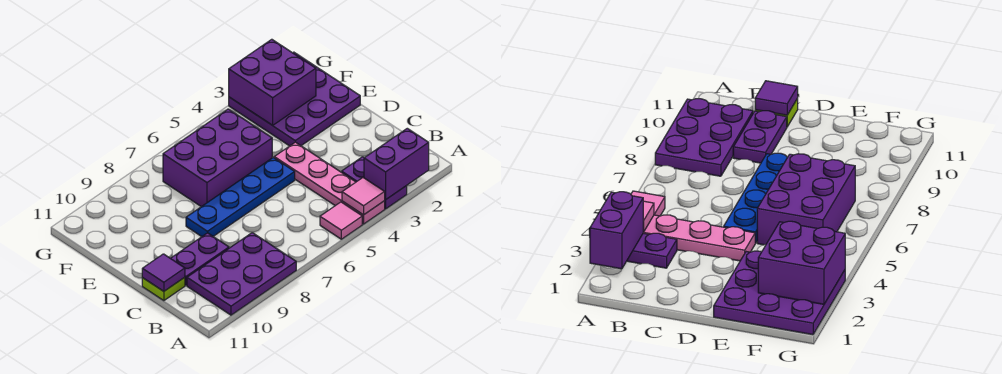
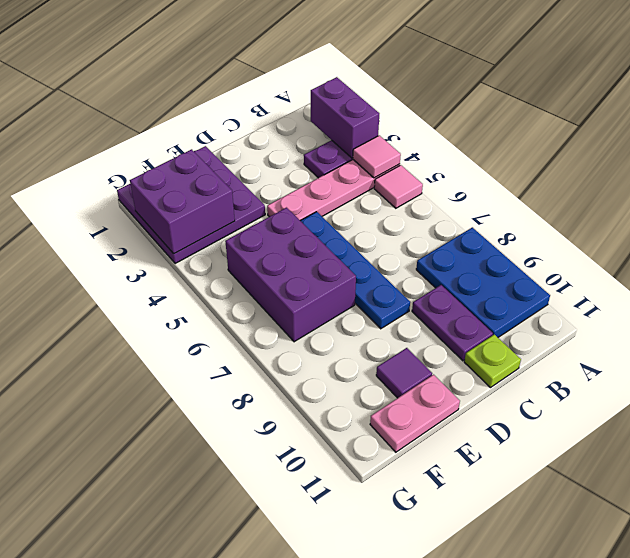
purple 2x3 plate [187,233,296,315] -> blue 2x3 plate [416,227,550,337]
purple 1x1 tile [142,254,185,291] -> purple 1x1 tile moved to [376,348,432,398]
none -> pink 1x2 plate [370,375,460,452]

